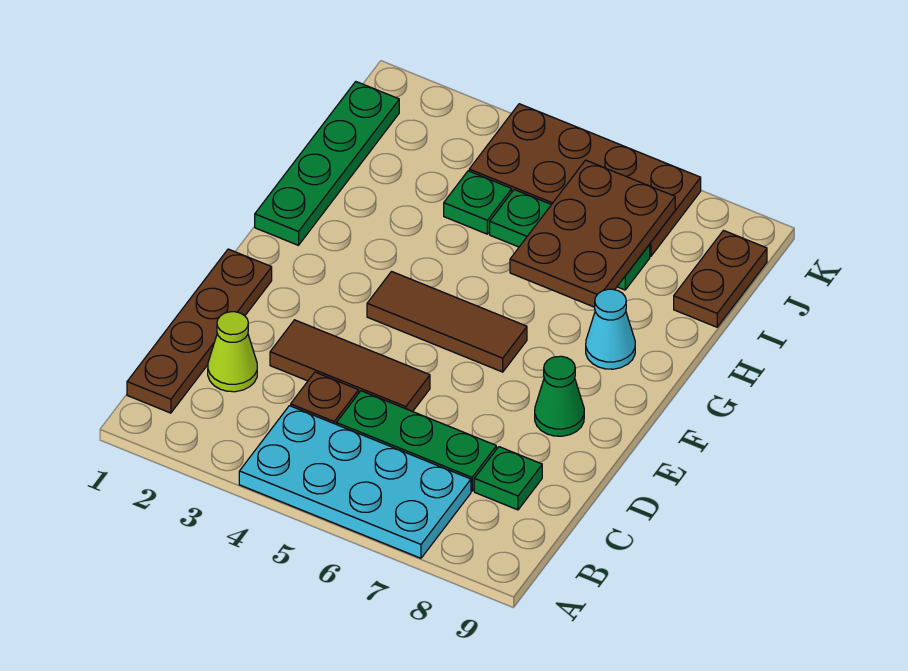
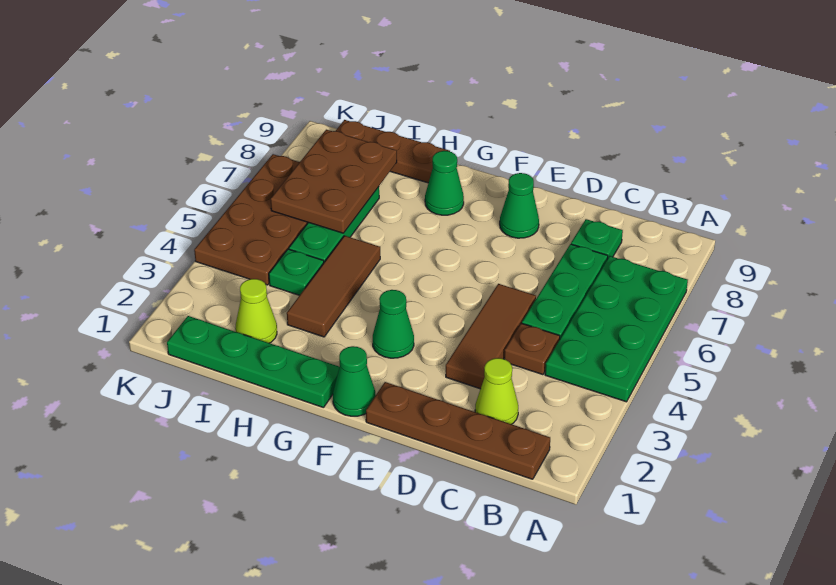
cyan 2x4 plate [239,406,471,558] -> green 2x4 plate [545,256,688,402]
none -> green 1x1 cone [333,346,376,416]
none -> green 1x1 cone [373,290,414,358]
brown 1x3 tile [367,272,527,372] -> brown 1x3 tile moved to [287,236,380,337]
cyan 1x1 cone [586,289,635,369] -> green 1x1 cone [425,151,464,215]
brown 2x3 plate [510,160,675,307] -> brown 2x3 plate turned to [271,130,397,233]
none -> lime 1x1 cone [235,279,277,343]
brown 1x2 plate [674,231,767,327] -> brown 1x3 plate [336,120,450,183]

